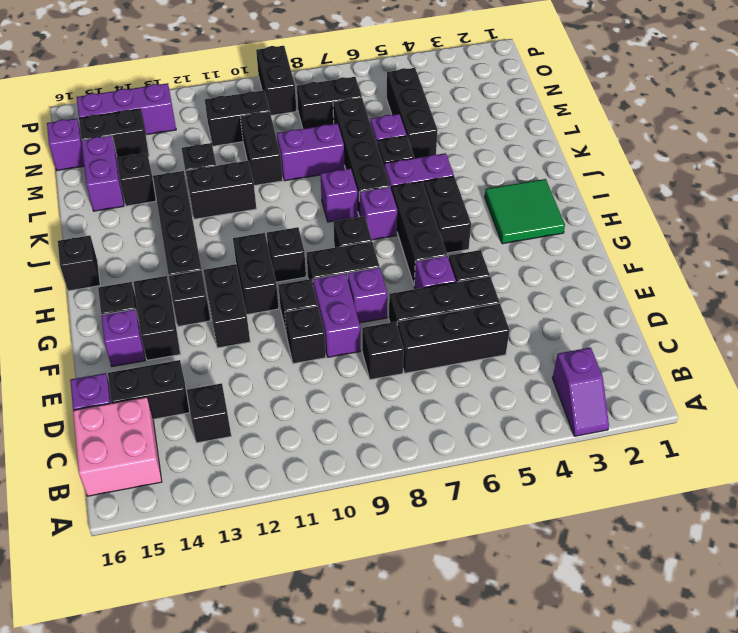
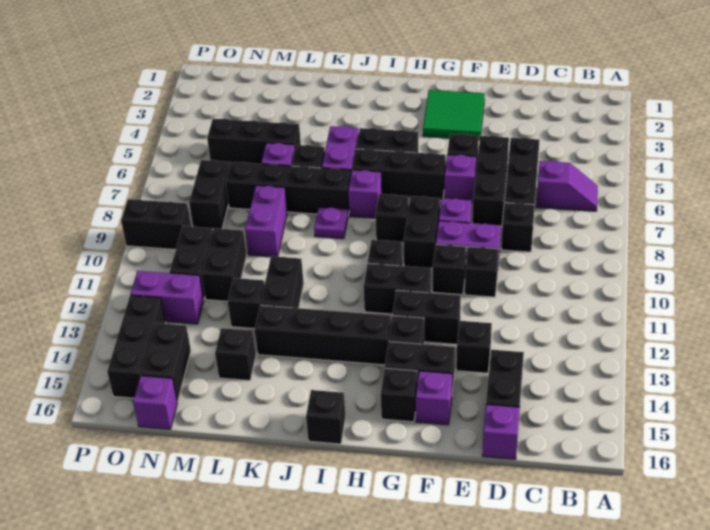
purple 1x2 slope [553,347,609,436] -> purple 1x2 slope moved to [536,161,598,211]
pink 2x2 brick [73,397,162,496] -> none
black 1x1 brick [187,383,231,443] -> black 1x1 brick moved to [456,321,492,373]
green 2x2 tile [485,179,565,244] -> green 2x2 tile moved to [423,90,485,140]
purple 1x1 brick [320,168,358,222] -> purple 1x1 plate [314,207,348,239]
black 1x2 brick [240,111,283,186] -> black 1x2 brick turned to [202,228,247,301]
purple 1x2 brick [81,136,124,211] -> purple 1x2 brick moved to [130,271,204,324]
purple 1x3 brick [77,83,176,135] -> black 1x3 brick [107,295,166,398]

